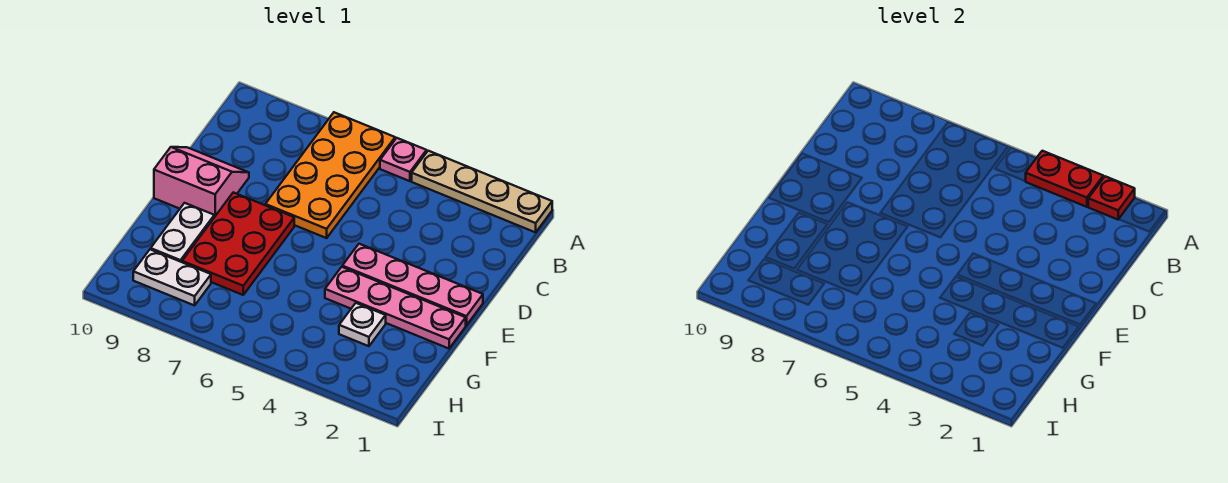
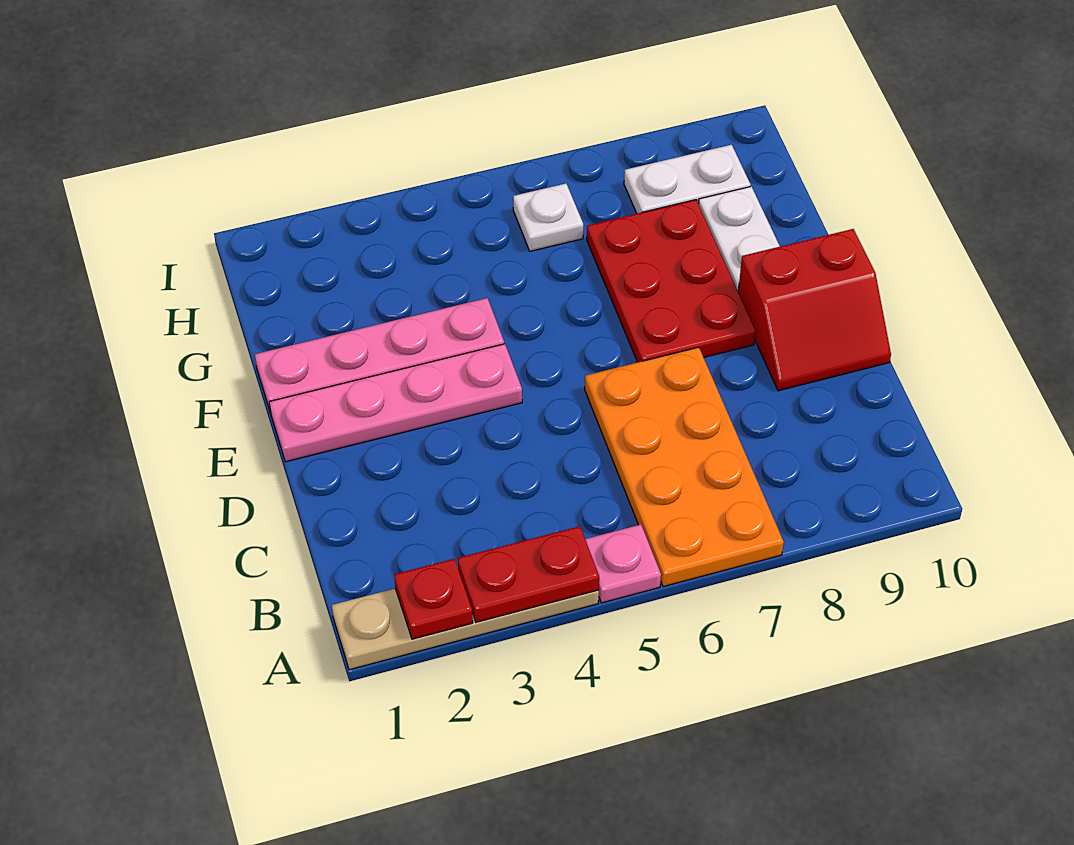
pink 2x2 slope [154,147,249,217] -> red 2x2 slope [738,229,891,391]
white 1x1 plate [339,303,386,346] -> white 1x1 plate moved to [513,184,583,251]

